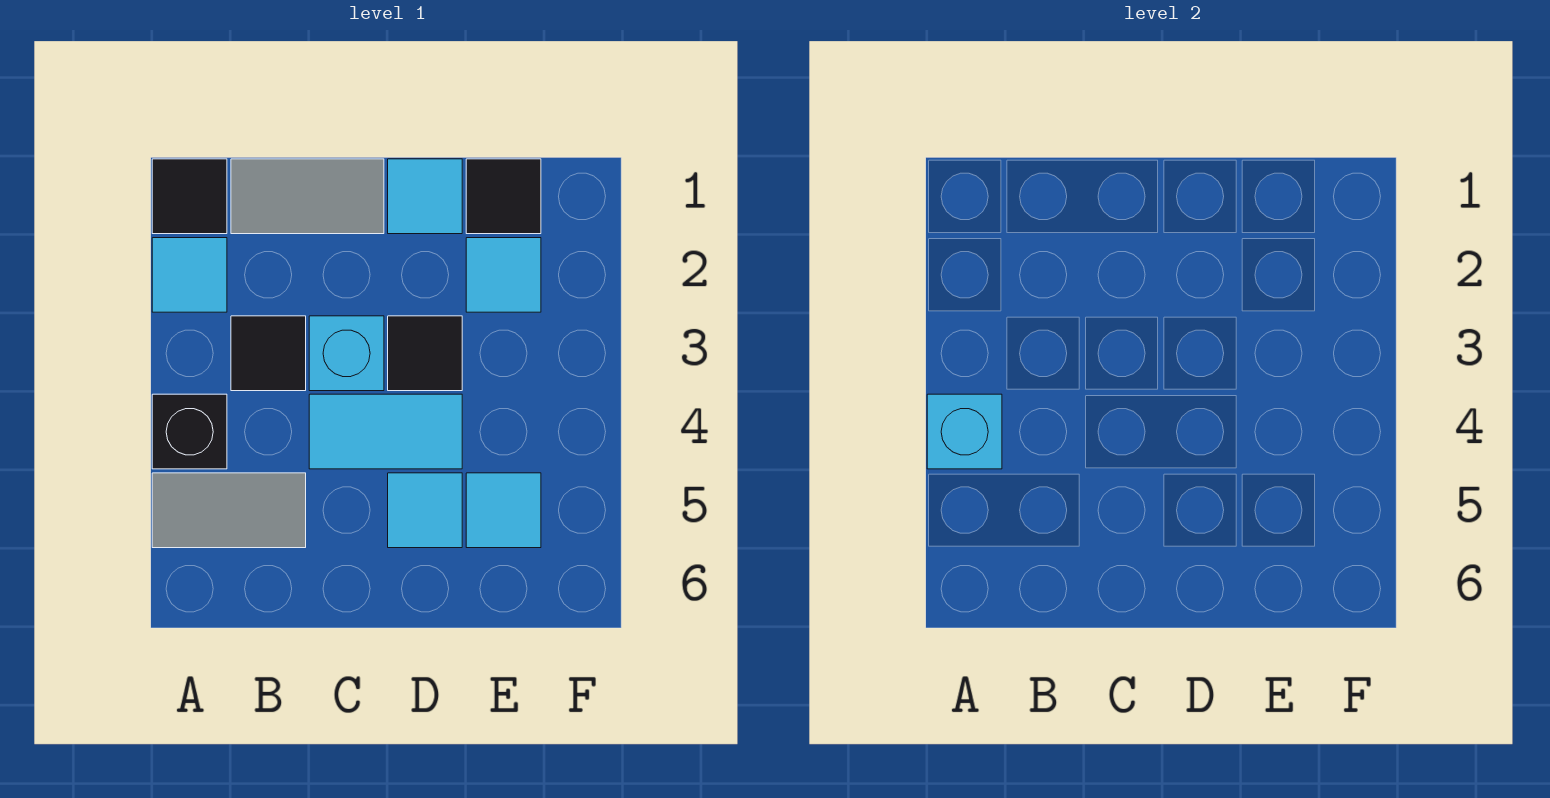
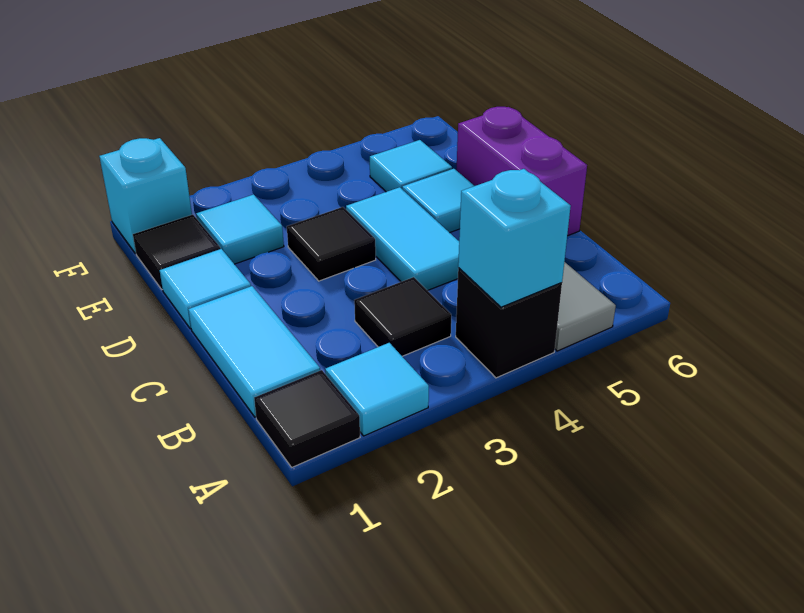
grey 1x2 tile [231,159,384,234] -> cyan 1x2 tile [188,286,320,417]
cyan 1x1 brick [309,316,384,391] -> cyan 1x1 brick moved to [99,138,192,254]
none -> purple 1x2 brick [457,107,587,236]

